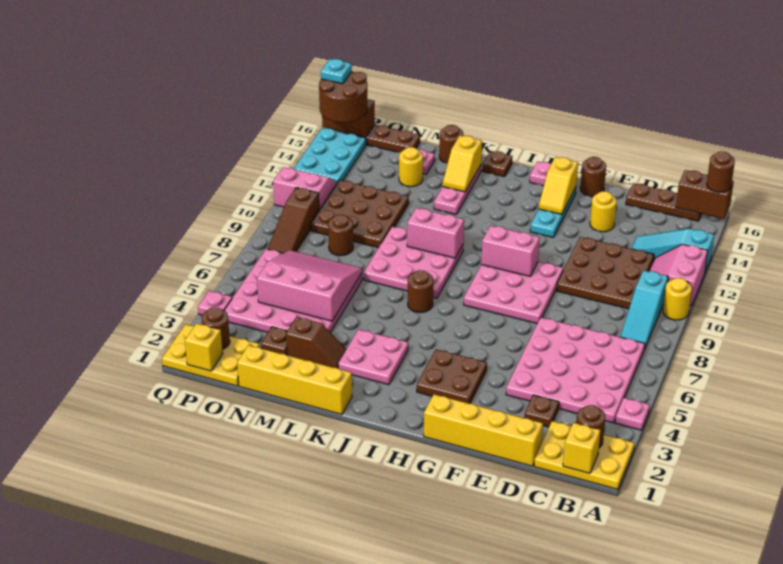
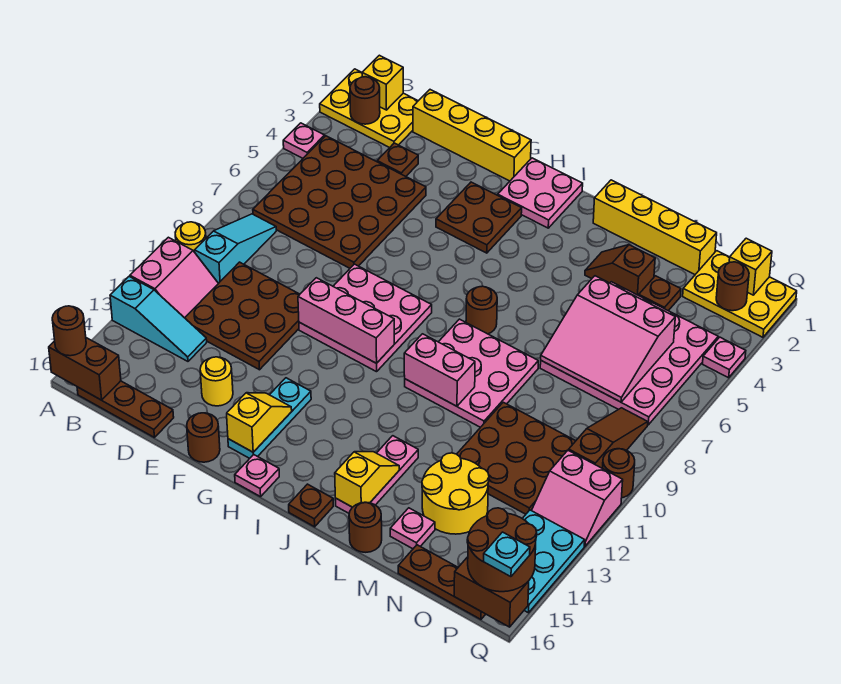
pink 4x4 plate [506,318,645,423] -> brown 4x4 plate [253,136,426,268]
pink 1x2 brick [481,226,540,276] -> pink 1x3 brick [298,278,394,363]
pink 2x2 plate [338,329,408,385] -> pink 2x2 plate moved to [498,158,583,228]
yellow 1x1 round brick [399,147,423,187] -> yellow 2x2 round brick [422,453,489,534]
brown 1x1 round brick [328,215,353,256] -> brown 1x1 round brick moved to [603,449,635,498]

